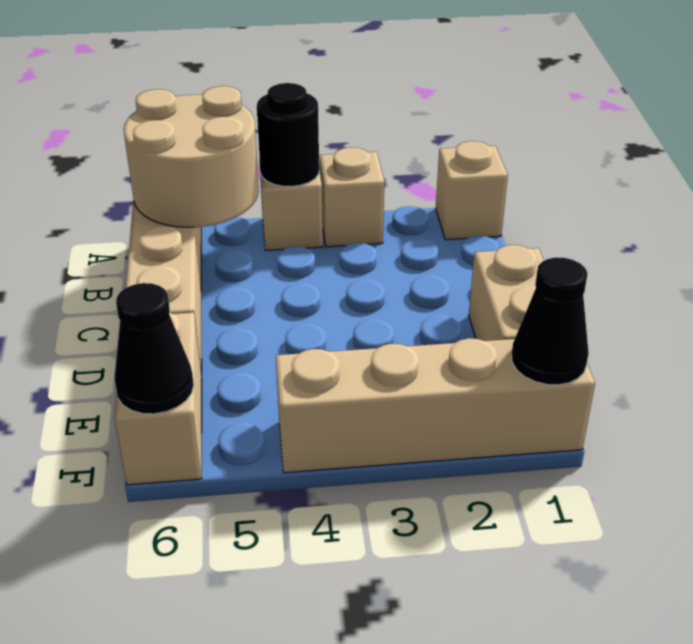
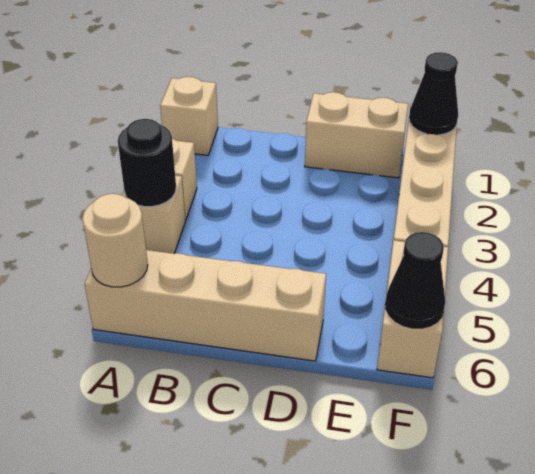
tan 2x2 round brick [124,86,259,227] -> tan 1x1 round brick [82,194,148,287]
tan 1x2 brick [114,312,202,485] -> tan 1x2 brick turned to [377,240,448,378]

